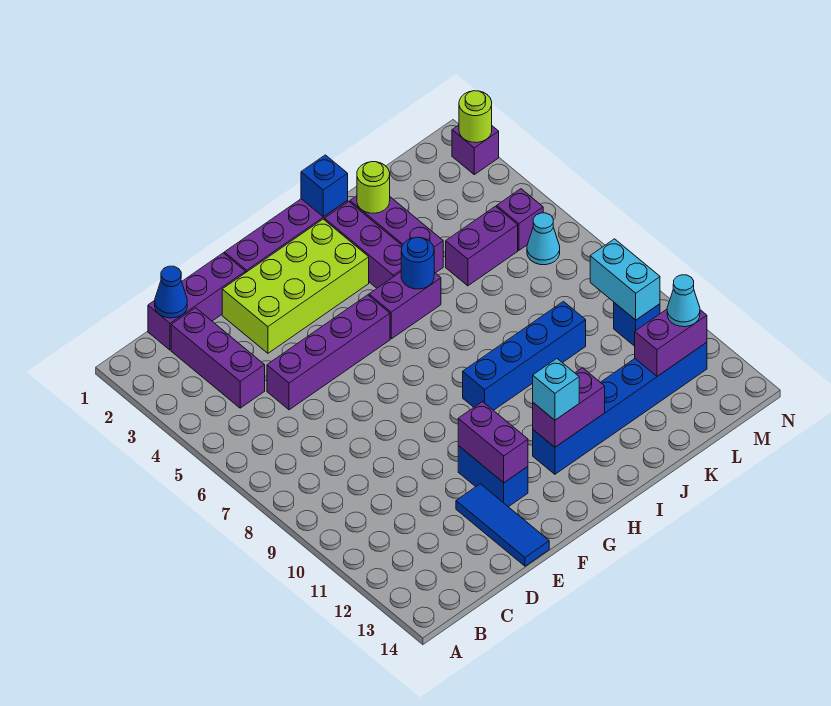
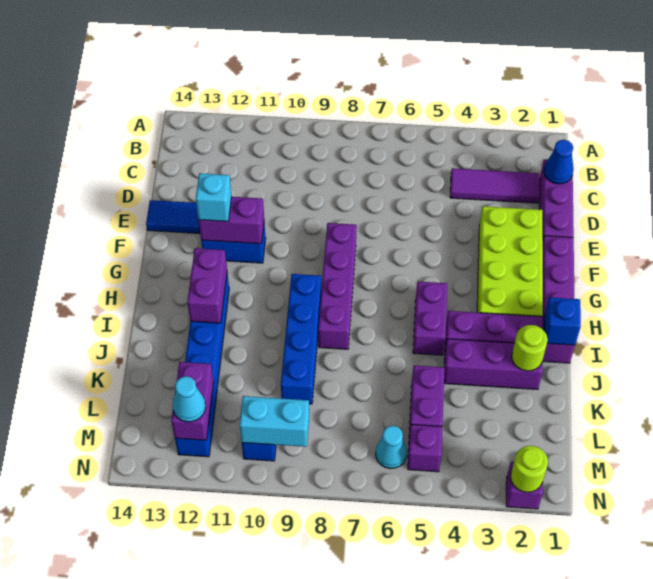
purple 1x3 brick [171,308,265,408] -> purple 1x3 tile [450,168,539,203]
purple 1x4 brick [267,295,390,410] -> purple 1x4 brick moved to [318,223,357,349]
cyan 1x1 brick [533,359,579,420] -> cyan 1x1 brick moved to [196,173,232,222]
blue 1x1 round brick [401,237,434,289] -> none

